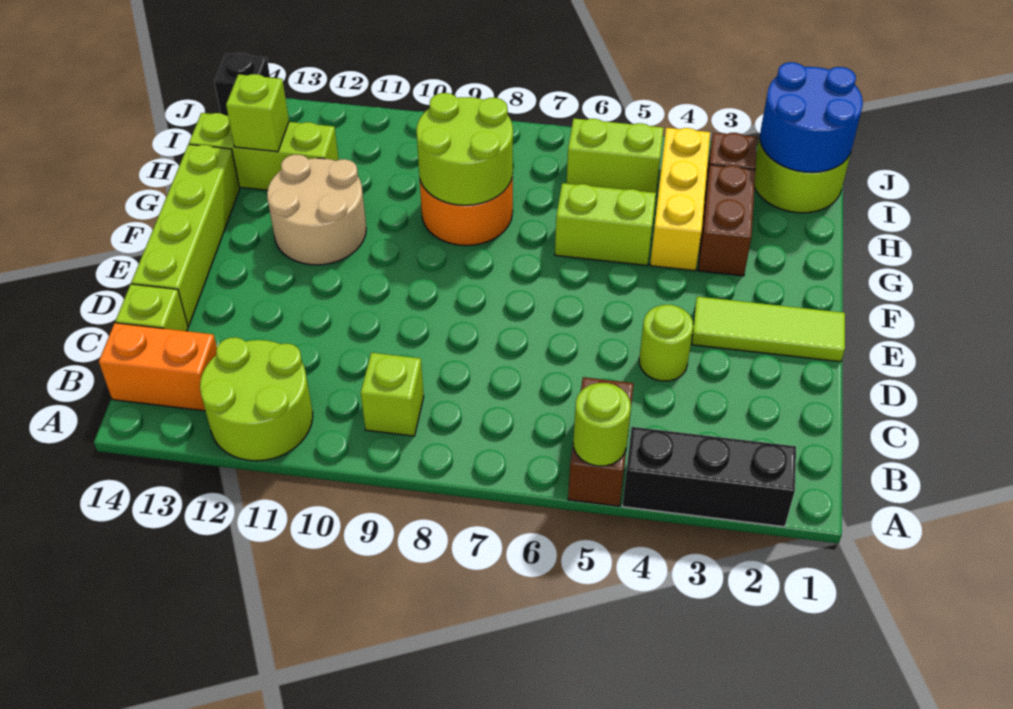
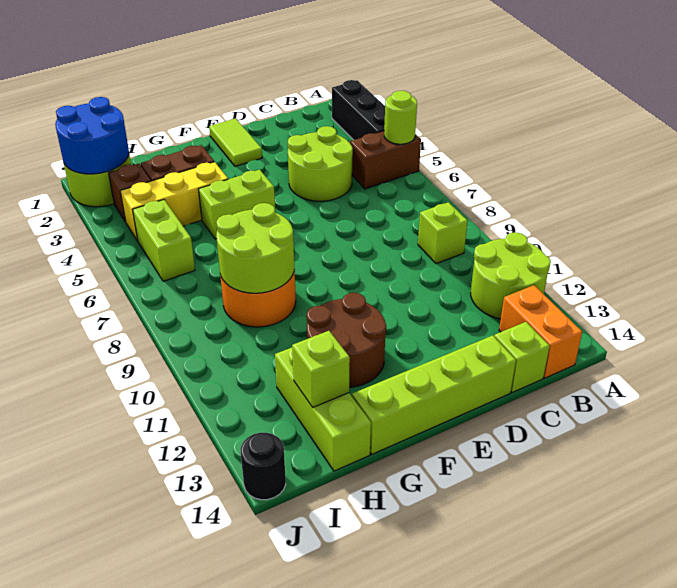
lime 1x1 round brick [639,305,693,381] -> lime 2x2 round brick [288,126,353,201]
lime 1x3 tile [692,297,845,362] -> lime 1x2 tile [209,118,262,166]
tan 2x2 round brick [267,155,366,265] -> brown 2x2 round brick [307,293,386,387]
lime 1x2 brick [555,183,656,265] -> lime 1x2 brick turned to [198,170,275,239]
black 1x1 brick [214,53,270,116] -> black 1x1 round brick [241,432,286,500]

